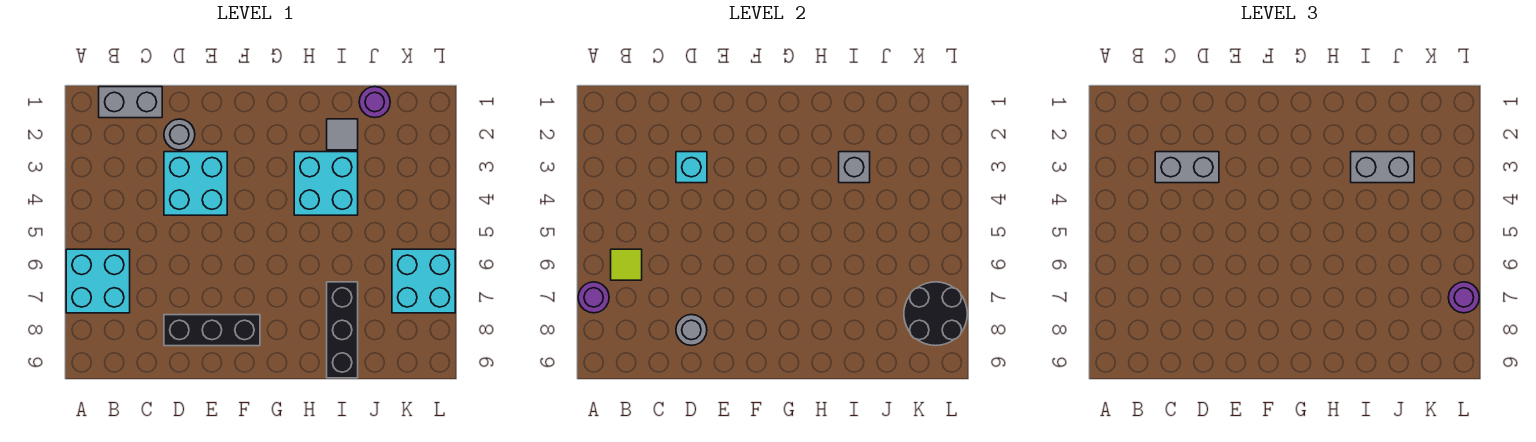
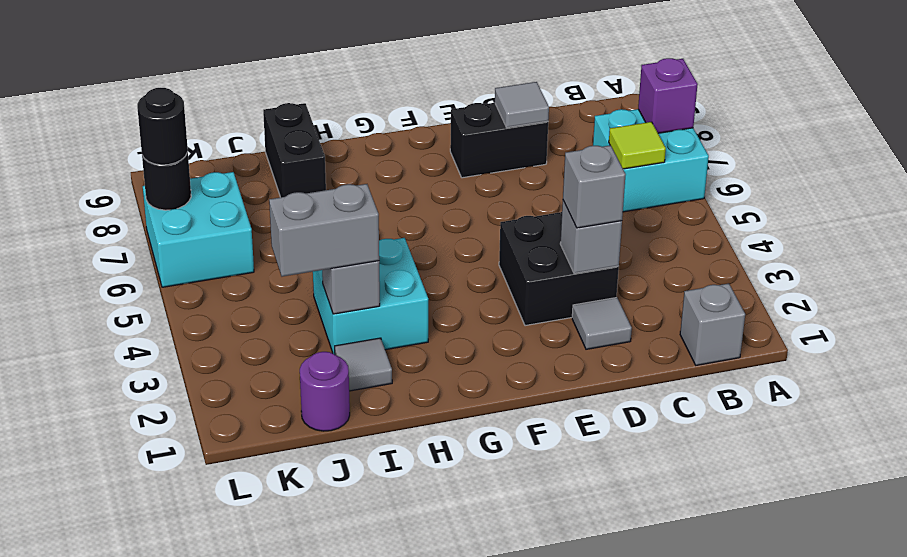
purple 1x1 round brick [578,282,609,313] -> purple 1x1 brick [638,58,698,133]
grey 1x2 brick [99,87,162,118] -> grey 1x1 brick [680,284,745,365]
grey 1x2 brick [1155,152,1219,183] -> grey 1x1 brick [563,145,626,228]
grey 1x1 round brick [164,119,195,150] -> grey 1x1 tile [572,298,632,349]
cyan 2x2 brick [164,152,227,215] -> black 2x2 brick [499,212,619,326]
cyan 1x1 brick [676,152,707,183] -> grey 1x1 brick [560,201,622,273]
black 1x3 brick [164,315,260,346] -> black 1x2 brick [450,103,548,178]
grey 1x1 round brick [676,315,707,345] -> grey 1x1 tile [495,82,549,128]
black 1x3 brick [327,282,358,378] -> black 1x2 brick [263,103,326,197]
black 2x2 round brick [904,282,967,346] -> black 1x1 round brick [142,152,191,210]
purple 1x1 round brick [1448,282,1479,313] -> black 1x1 round brick [137,88,188,165]

